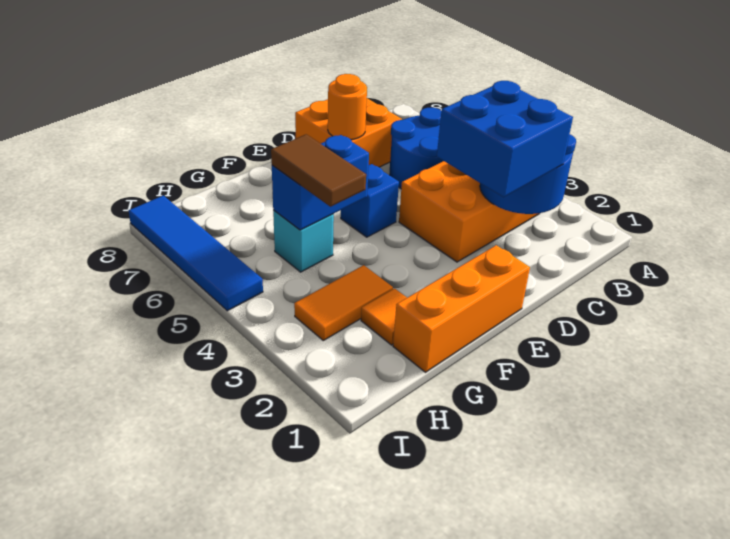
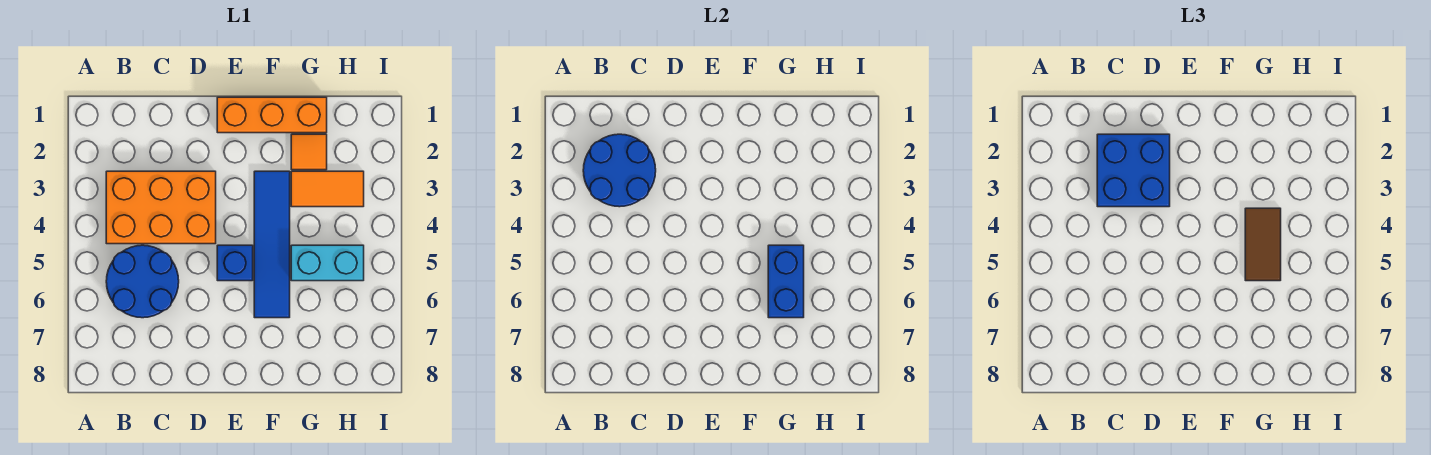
orange 2x2 brick [295,98,402,167] -> none
orange 1x1 round brick [328,74,367,140] -> none
blue 1x2 brick [272,135,369,230] -> blue 1x2 brick turned to [768,245,804,318]
cyan 1x1 brick [273,210,334,272] -> cyan 1x2 brick [291,245,364,281]
blue 1x4 tile [129,196,263,311] -> blue 1x4 tile moved to [254,171,290,318]

